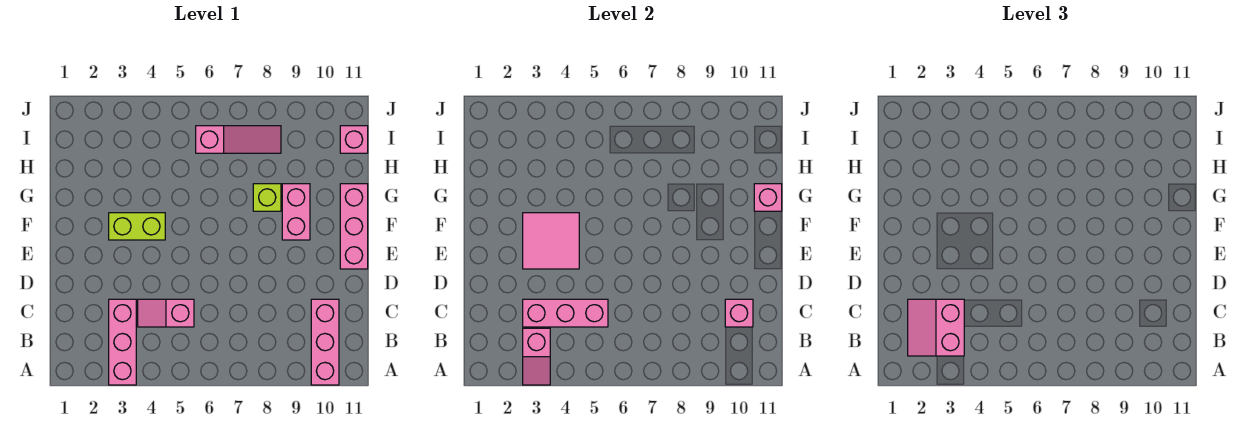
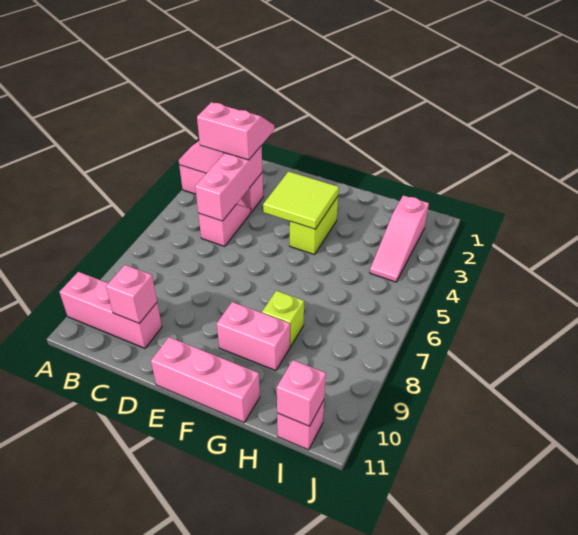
pink 2x2 tile [523,213,579,269] -> lime 2x2 tile [263,172,339,229]
pink 1x1 brick [754,184,782,211] -> pink 1x1 brick moved to [277,360,326,426]
pink 1x3 slope [196,126,281,153] -> pink 1x3 slope moved to [370,195,429,282]

